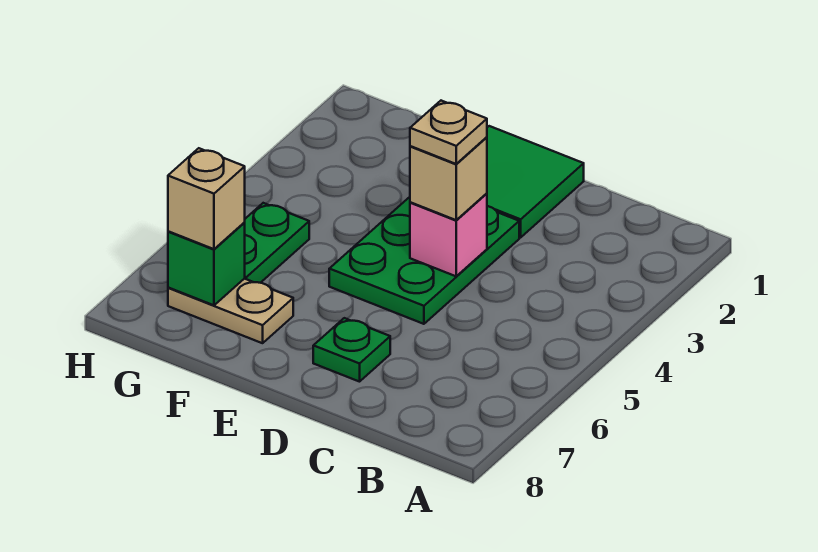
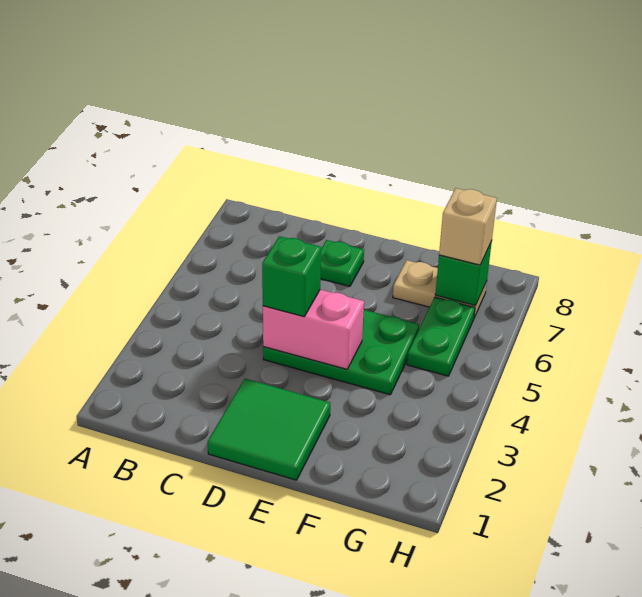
green 2x3 plate [329,197,519,324] -> green 2x3 plate turned to [263,310,419,395]
pink 1x1 brick [410,193,487,276] -> pink 1x2 brick [263,290,364,369]
tan 1x1 brick [410,137,487,220] -> green 1x1 brick [262,236,321,317]
tan 1x1 plate [410,101,487,164] -> none

